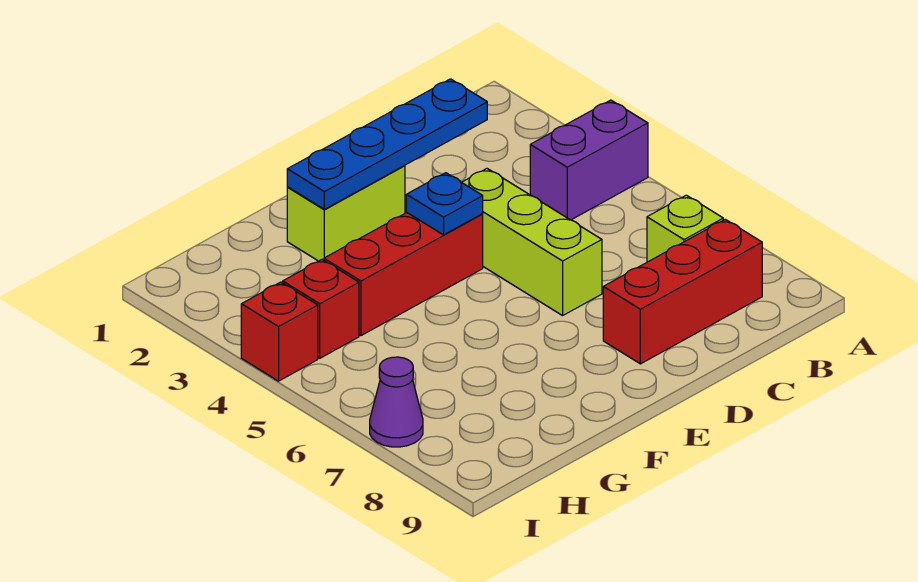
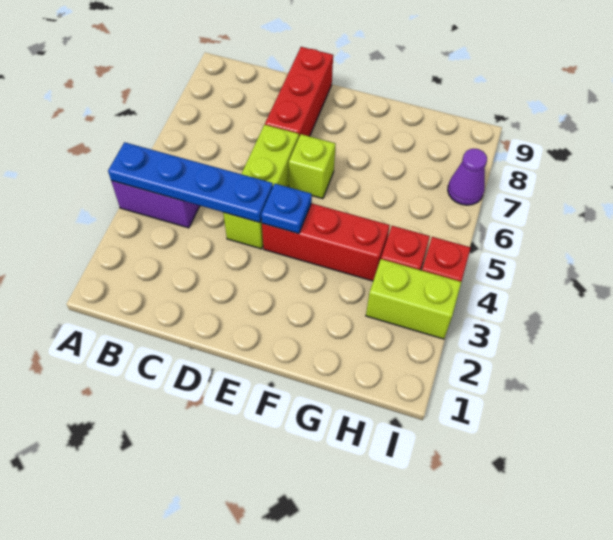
lime 1x1 brick [647,195,723,262] -> lime 1x1 brick moved to [289,134,336,199]
red 1x3 brick [603,219,762,364] -> red 1x3 brick turned to [265,47,333,136]
blue 1x4 plate [287,79,487,209] -> blue 1x4 plate moved to [108,142,273,223]
lime 1x2 brick [287,166,405,261] -> lime 1x2 brick moved to [366,259,461,339]

